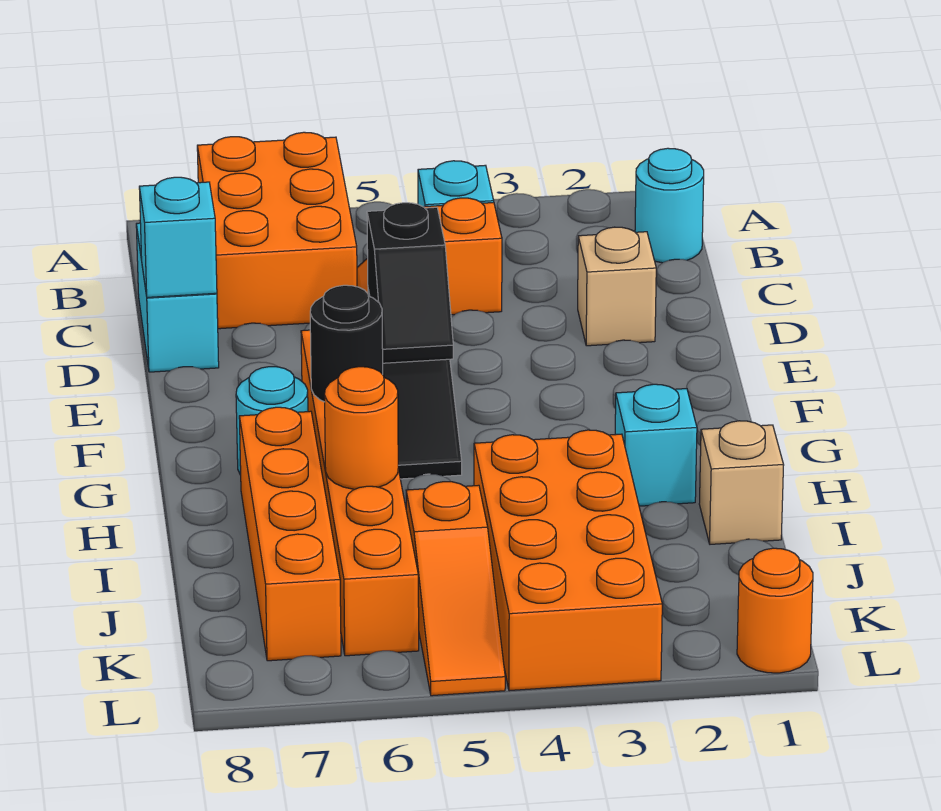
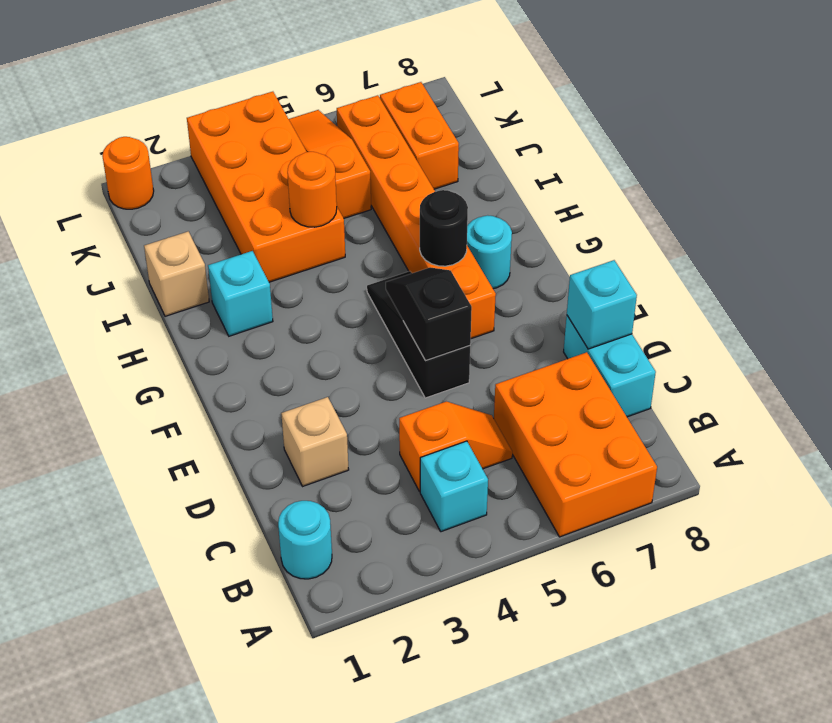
orange 1x4 brick [239,407,341,661] -> orange 1x2 brick [380,82,459,189]
orange 1x1 round brick [325,367,398,489] -> orange 1x1 round brick moved to [287,152,337,227]

